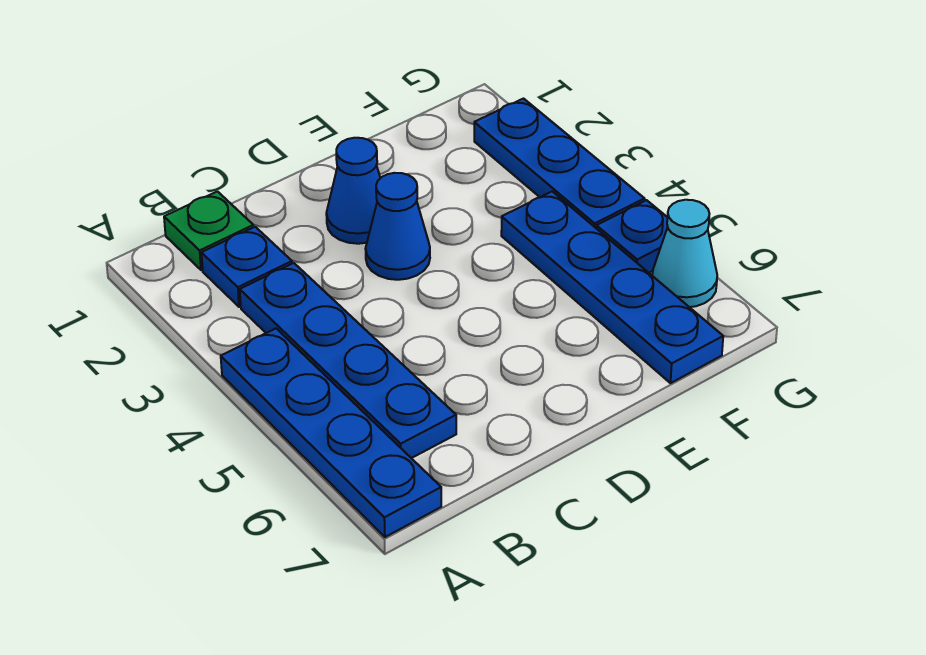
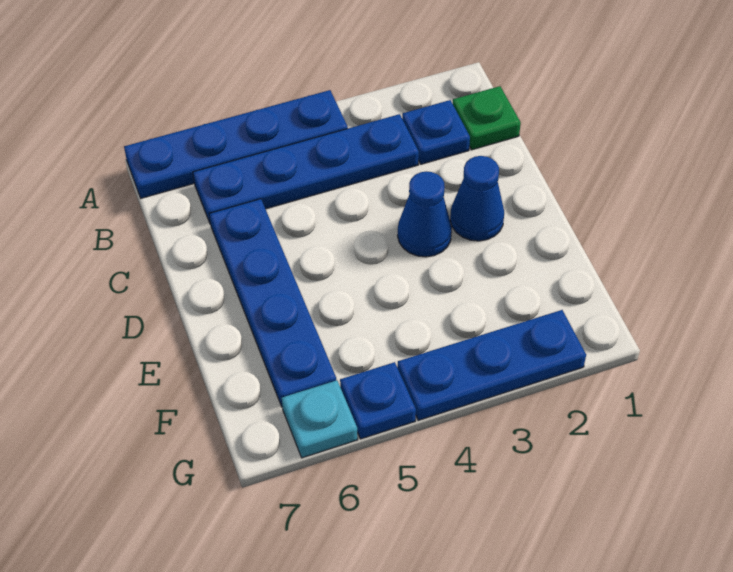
blue 1x4 plate [501,191,723,383] -> blue 1x4 plate turned to [209,199,336,406]
cyan 1x1 cone [652,200,717,307] -> cyan 1x1 plate [282,380,358,458]

